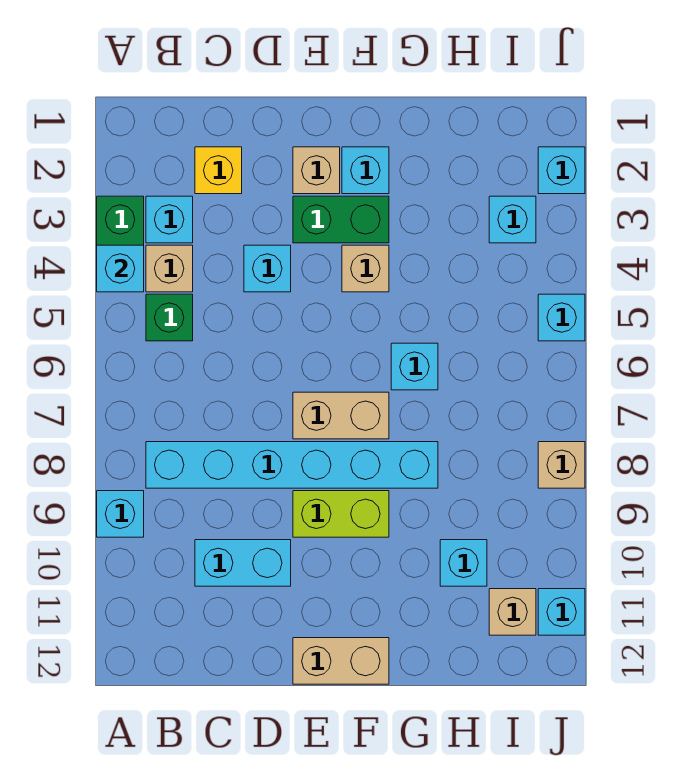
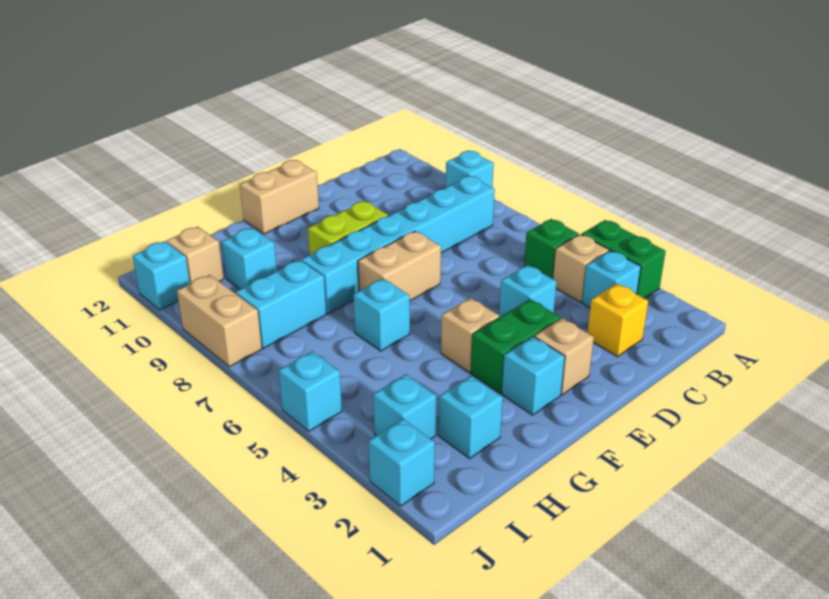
cyan 1x1 brick [97,245,144,292] -> cyan 1x1 brick moved to [439,376,503,459]
cyan 1x2 brick [195,540,291,586] -> cyan 1x2 brick moved to [236,260,326,348]
tan 1x1 brick [538,442,585,488] -> tan 1x2 brick [177,275,262,367]

